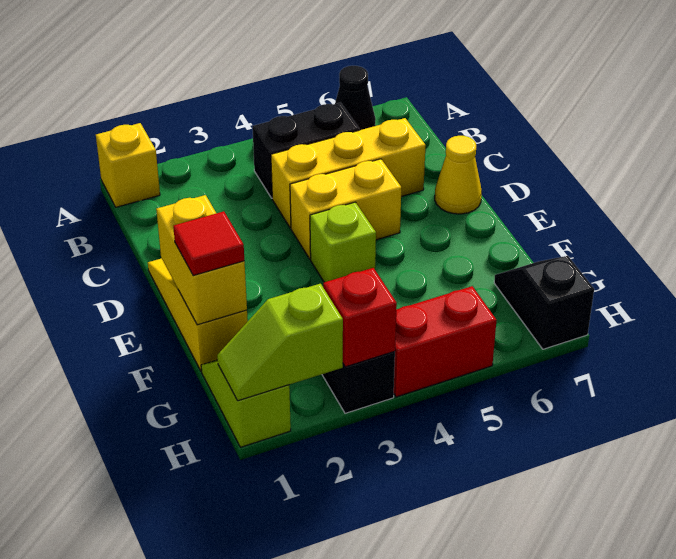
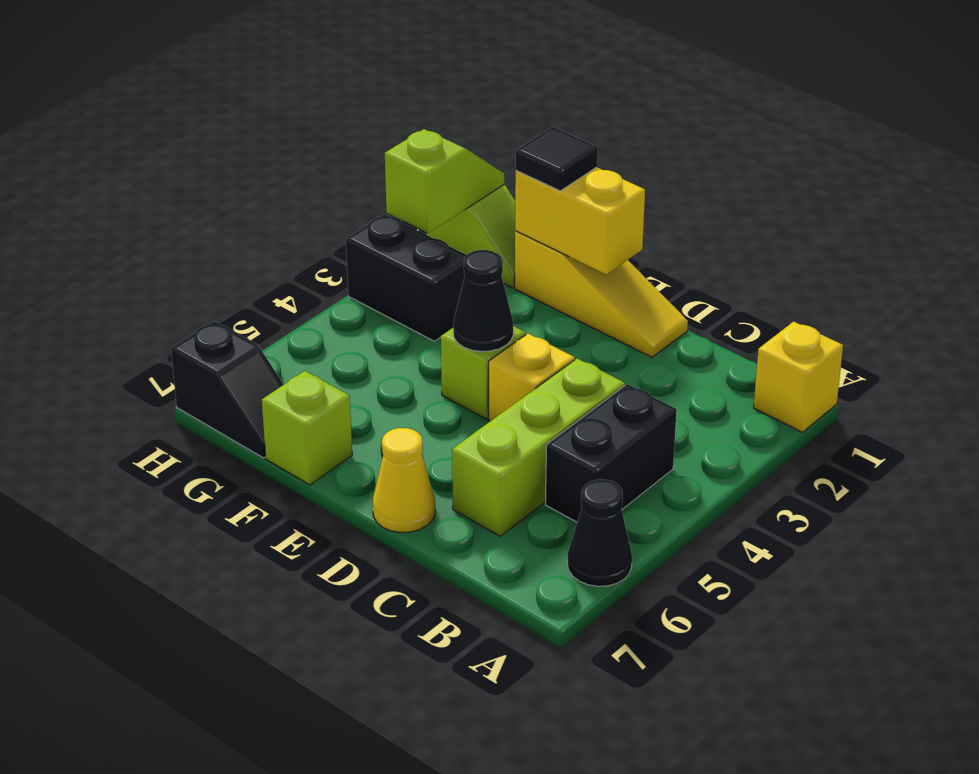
yellow 1x3 brick [271,118,426,228] -> lime 1x3 brick [452,359,625,536]
yellow 1x2 brick [290,159,401,259] -> yellow 1x1 brick [489,334,575,421]
none -> black 1x1 cone [453,250,513,352]
red 1x1 tile [173,211,244,276] -> black 1x1 tile [516,127,598,191]
none -> lime 1x1 brick [262,371,352,485]
red 1x1 brick [323,268,397,367] -> none
red 1x2 brick [394,286,497,397] -> none

